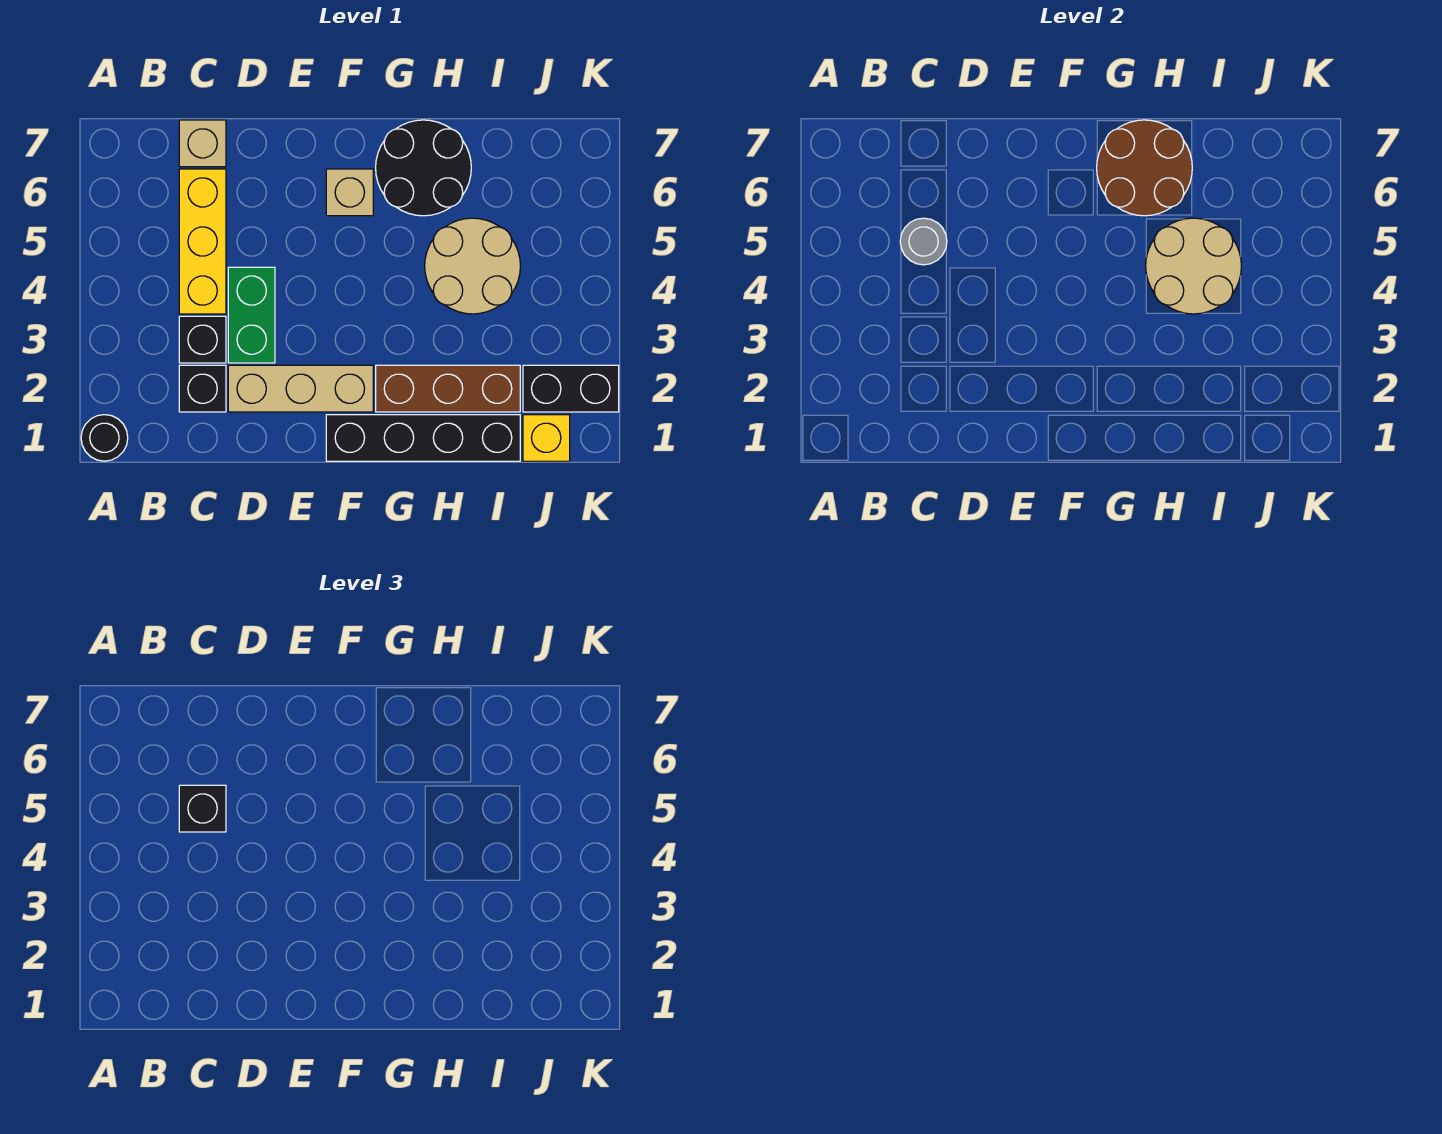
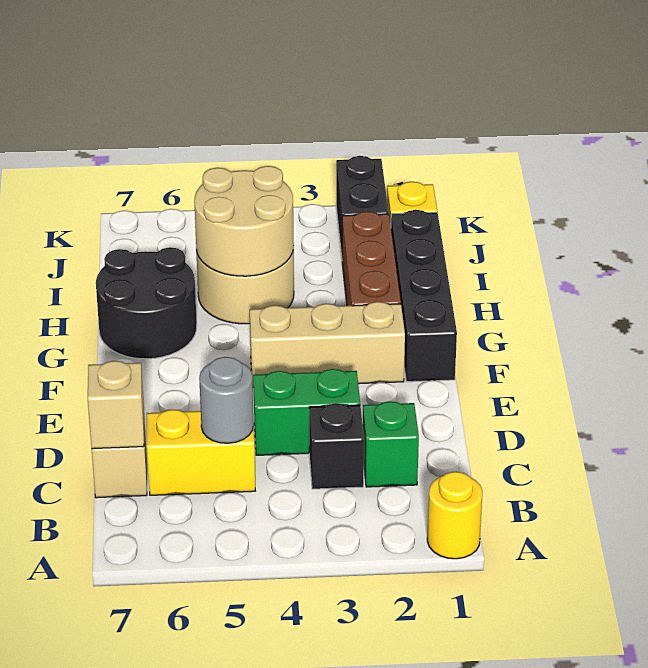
black 1x1 round brick [81,415,128,461] -> yellow 1x1 round brick [427,472,482,559]
black 1x1 brick [179,365,226,412] -> green 1x1 brick [363,401,419,487]
yellow 1x3 brick [179,169,226,314] -> yellow 1x2 brick [147,409,255,495]
black 1x1 brick [179,785,226,832] -> none
tan 1x3 brick [228,365,373,412] -> tan 1x3 brick turned to [250,302,405,387]
tan 1x1 brick [326,169,373,216] -> tan 1x1 brick moved to [88,361,144,449]
brown 2x2 round brick [1097,120,1192,216] -> none

